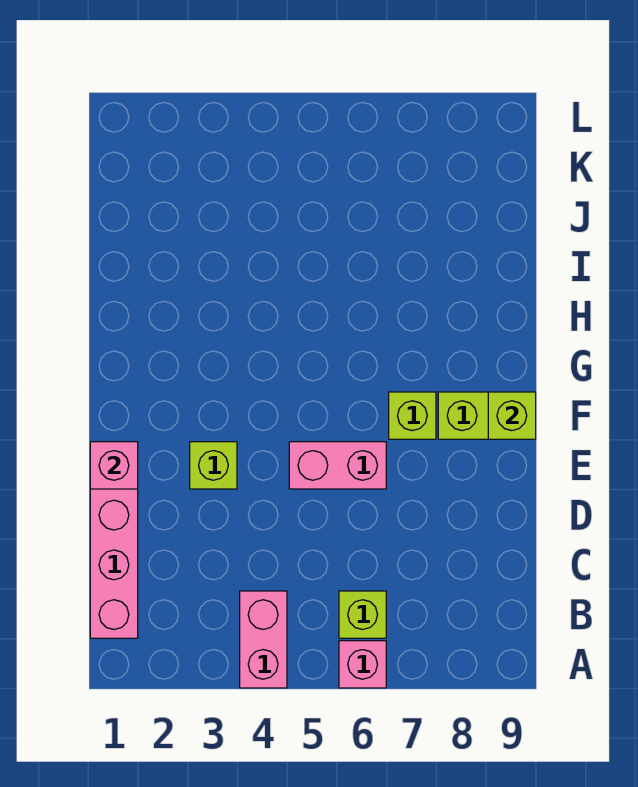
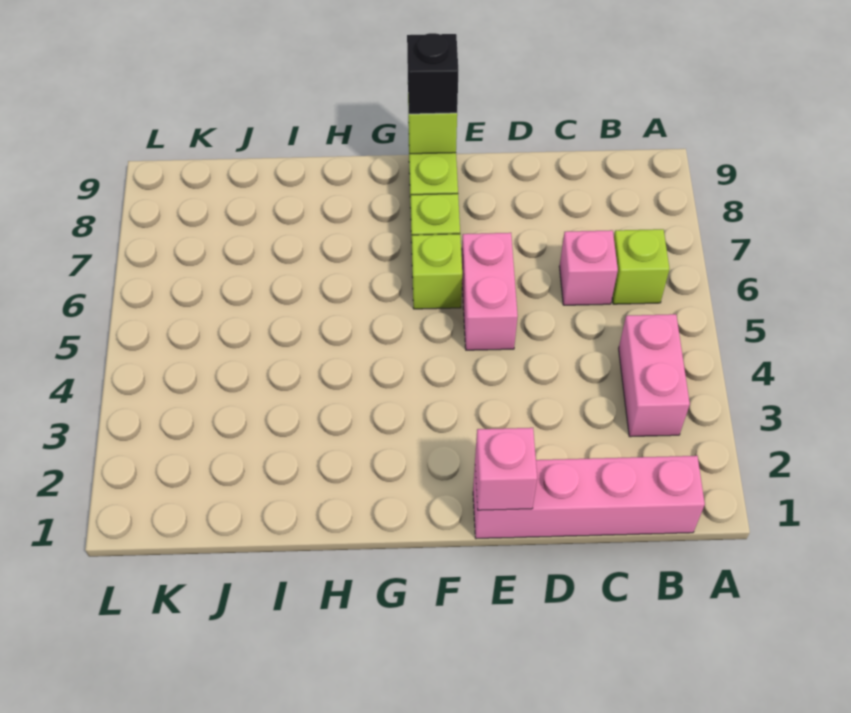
pink 1x2 brick [240,591,287,688] -> pink 1x2 brick turned to [619,314,690,437]
pink 1x1 brick [339,641,386,688] -> pink 1x1 brick moved to [559,230,618,305]
lime 1x1 brick [190,442,237,489] -> lime 1x1 brick moved to [412,234,462,309]
none -> black 1x1 brick [407,33,458,114]

